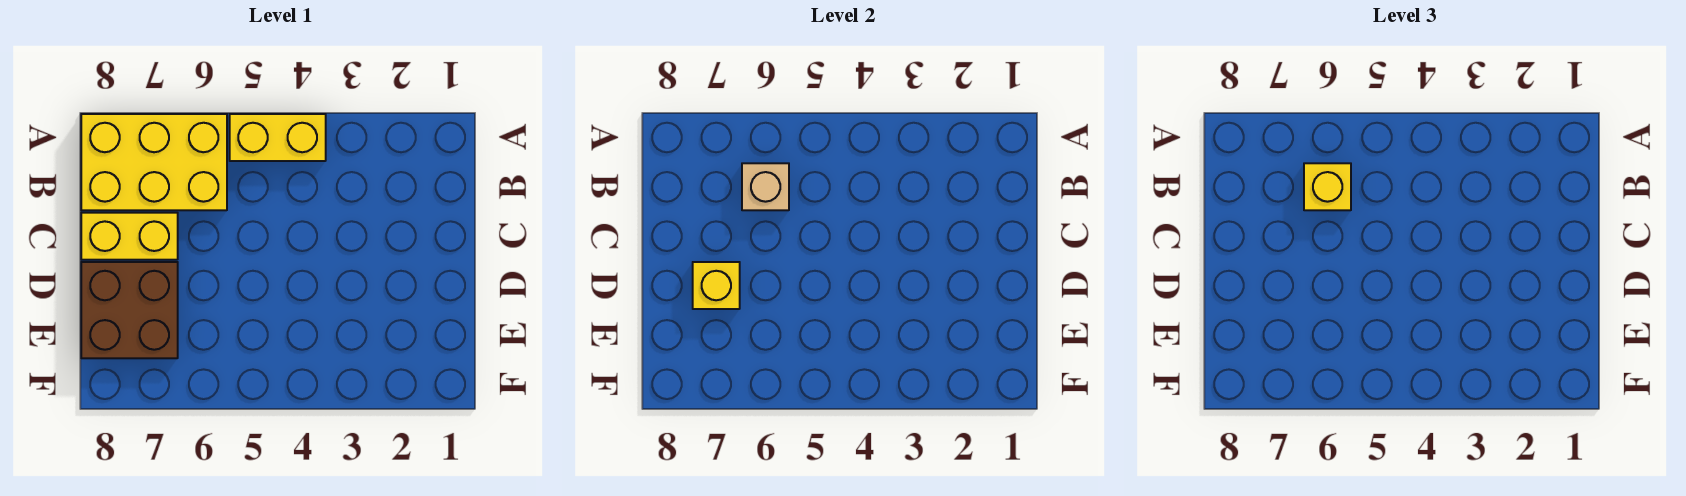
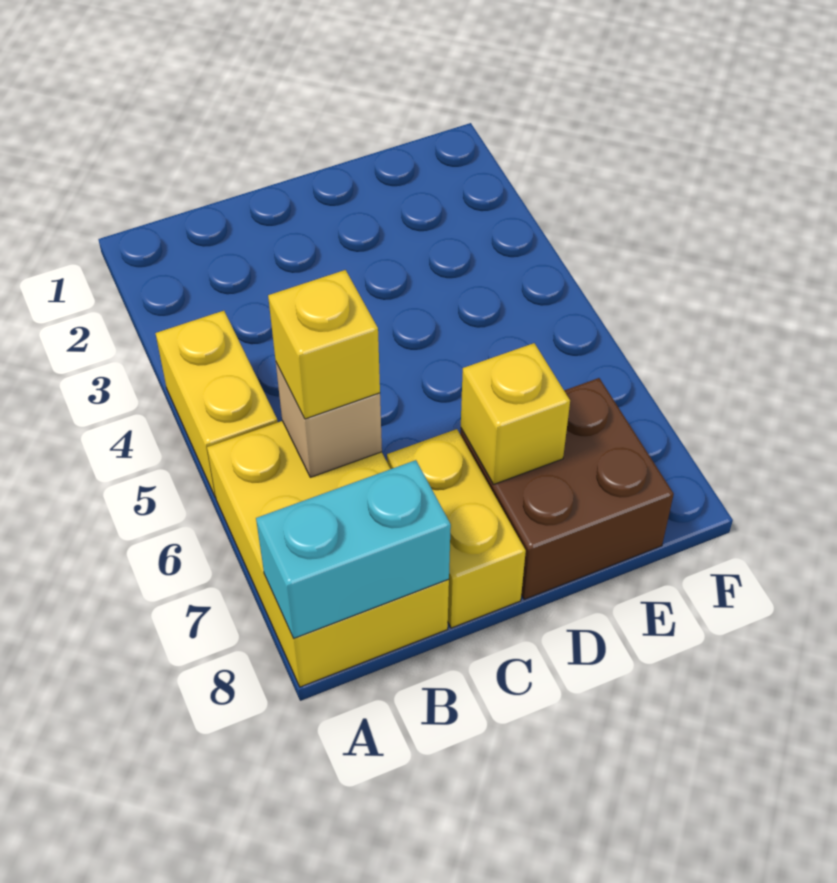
none -> cyan 1x2 brick [256,460,451,638]

